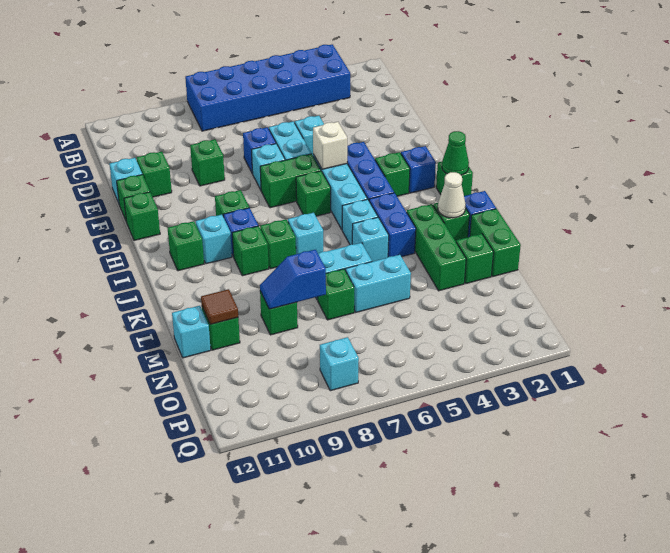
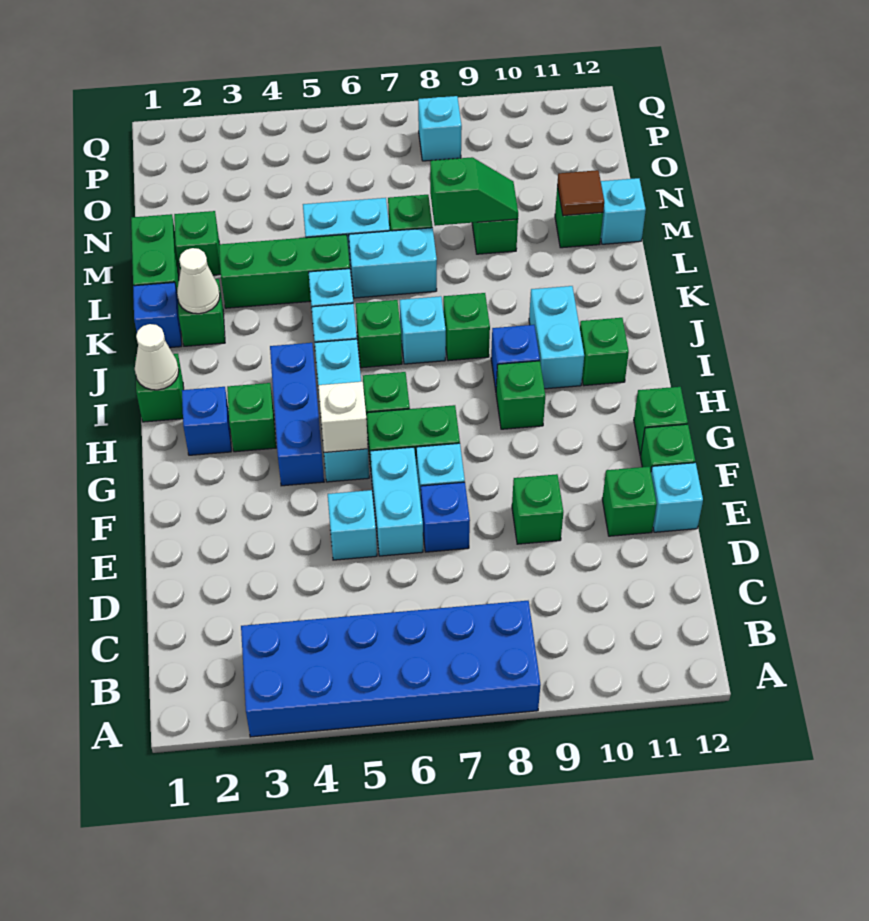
green 1x1 cone [442,131,469,175] -> white 1x1 cone [135,324,179,390]
cyan 1x1 brick [196,215,232,264] -> cyan 1x2 brick [529,286,584,389]
blue 1x2 brick [369,193,416,257] -> none
green 1x1 brick [232,226,269,276] -> green 1x1 brick moved to [356,300,402,368]
green 1x3 brick [407,204,466,291] -> green 1x3 brick turned to [219,235,350,308]
blue 1x2 slope [260,250,326,309] -> green 1x2 slope [430,157,518,226]

